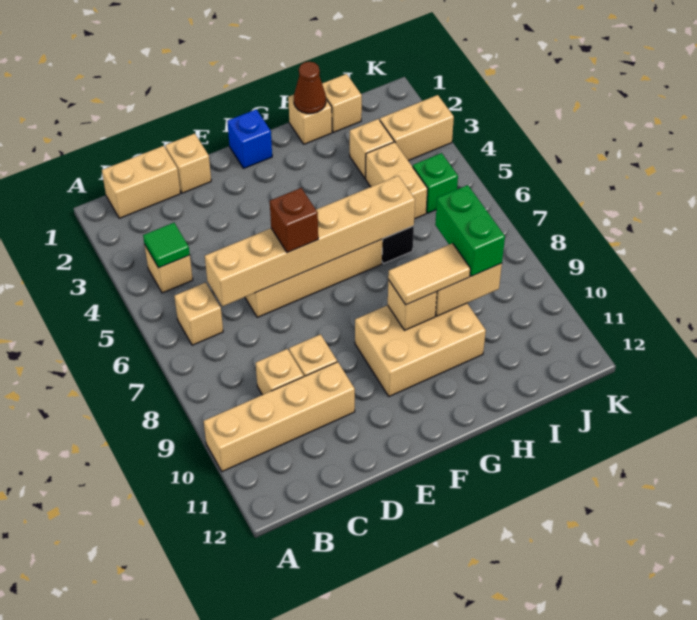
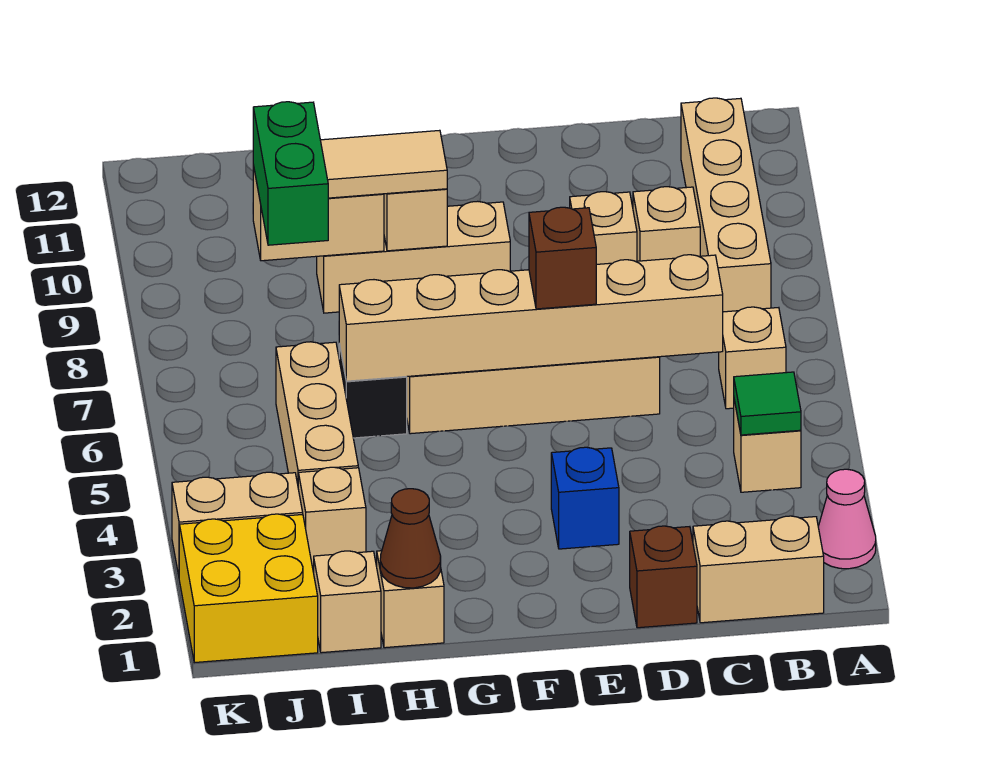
none -> pink 1x1 cone [818,469,876,569]
tan 1x4 brick [203,362,355,472] -> tan 1x4 brick turned to [681,98,771,312]
tan 1x1 brick [165,134,211,193] -> brown 1x1 brick [630,526,697,628]
blue 1x1 brick [227,109,272,169] -> blue 1x1 brick moved to [551,447,619,549]
tan 2x3 brick [355,303,486,396] -> tan 1x3 brick [317,201,510,313]
tan 1x2 brick [366,142,428,219] -> tan 1x3 brick [276,342,358,484]
none -> yellow 2x2 brick [179,514,318,663]
green 1x1 brick [413,153,458,213] -> none

